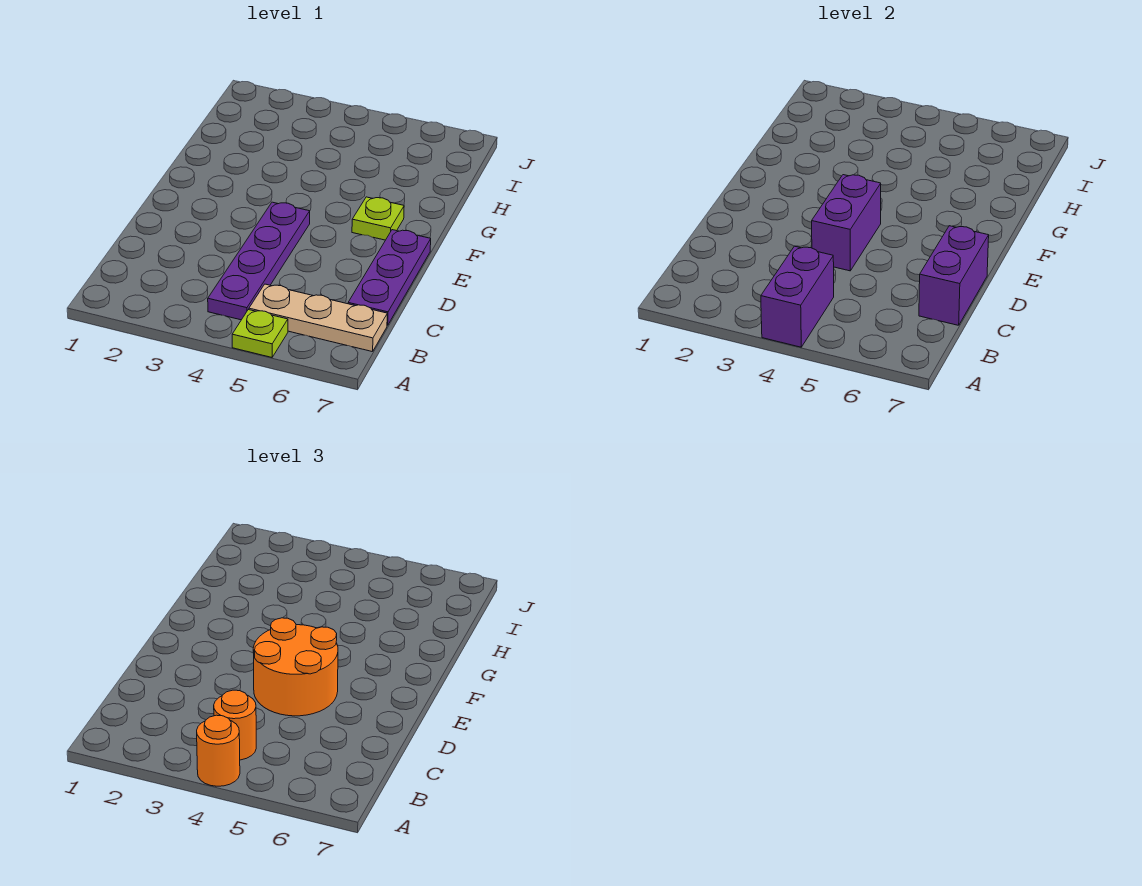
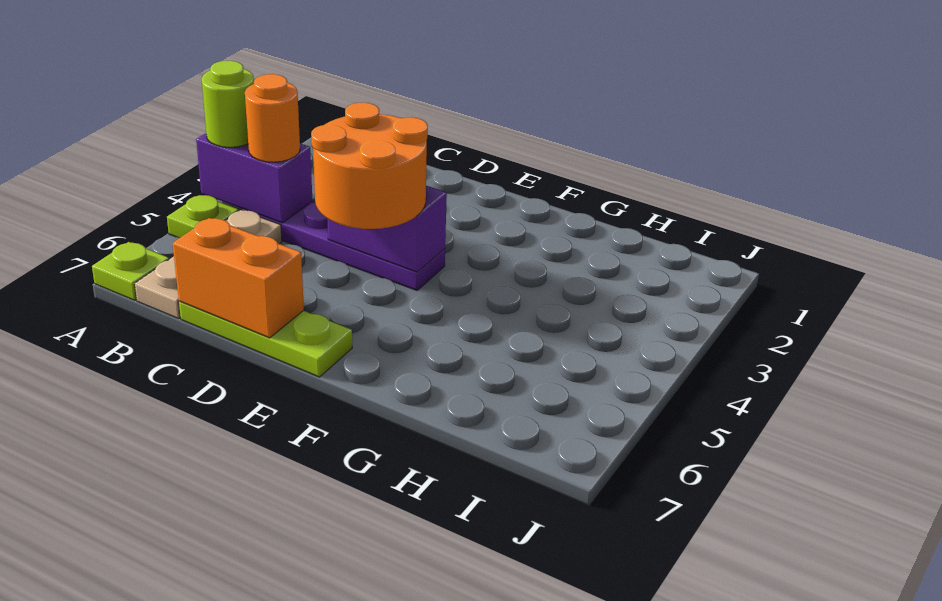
orange 1x1 round brick [197,715,240,786] -> lime 1x1 round brick [202,61,254,147]
purple 1x3 plate [348,230,431,325] -> lime 1x3 plate [179,301,352,377]
purple 1x2 brick [919,226,989,325] -> orange 1x2 brick [173,218,304,338]
lime 1x1 plate [352,197,404,240] -> lime 1x1 plate moved to [92,242,169,301]

